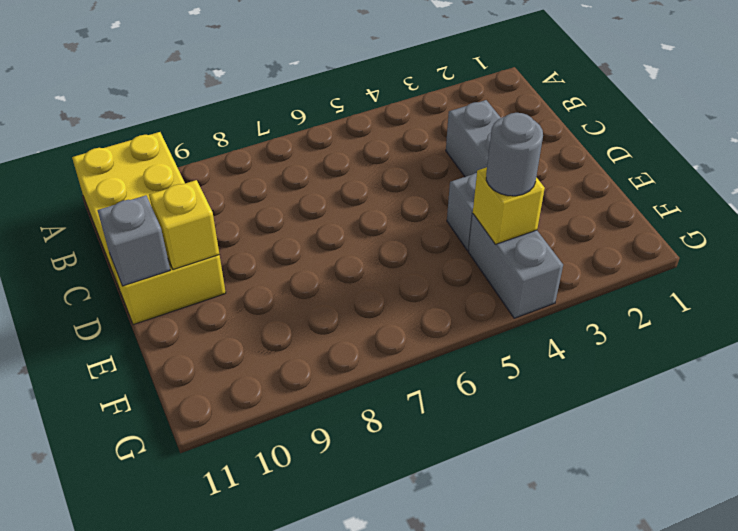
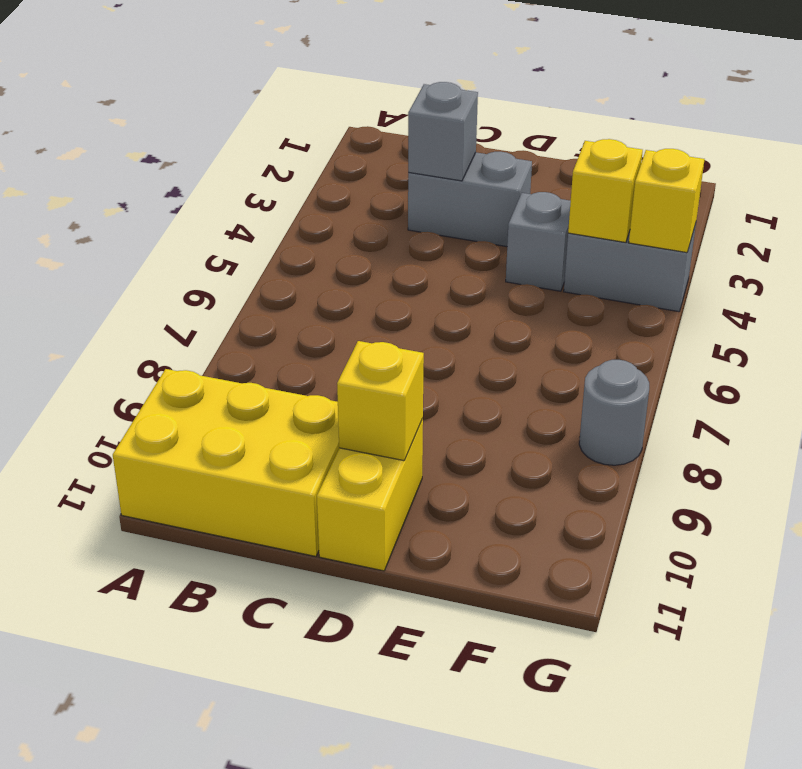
grey 1x1 brick [97,195,170,286] -> grey 1x1 brick moved to [408,82,478,181]
grey 1x1 round brick [486,113,543,196] -> grey 1x1 round brick moved to [579,360,649,465]
none -> yellow 1x1 brick [629,149,704,253]

